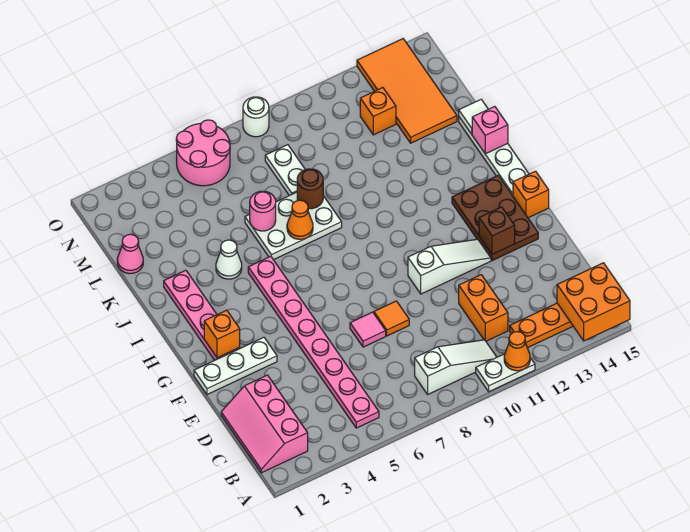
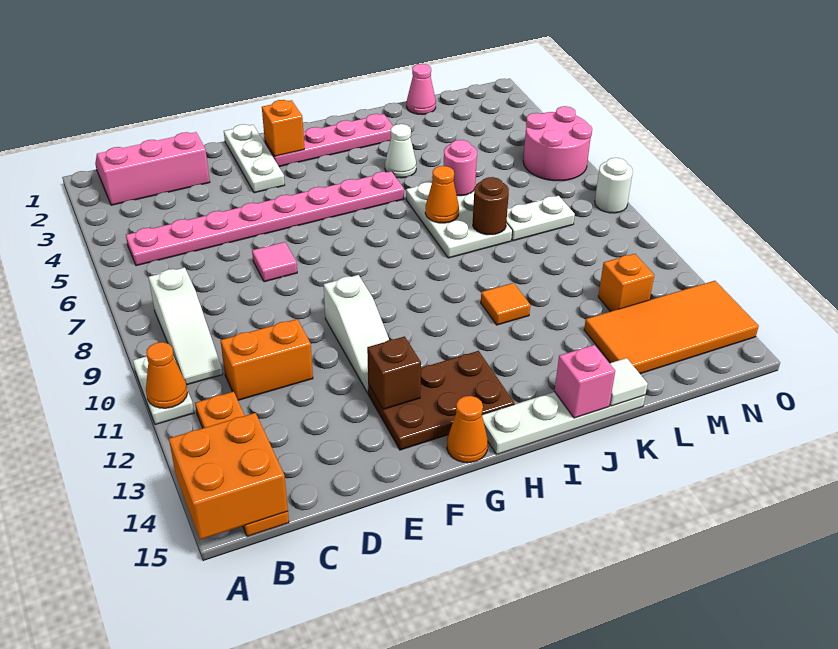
orange 1x1 tile [374,301,409,336] -> orange 1x1 tile moved to [481,283,530,325]
orange 1x1 brick [513,171,549,218] -> orange 1x1 cone [447,396,488,463]

